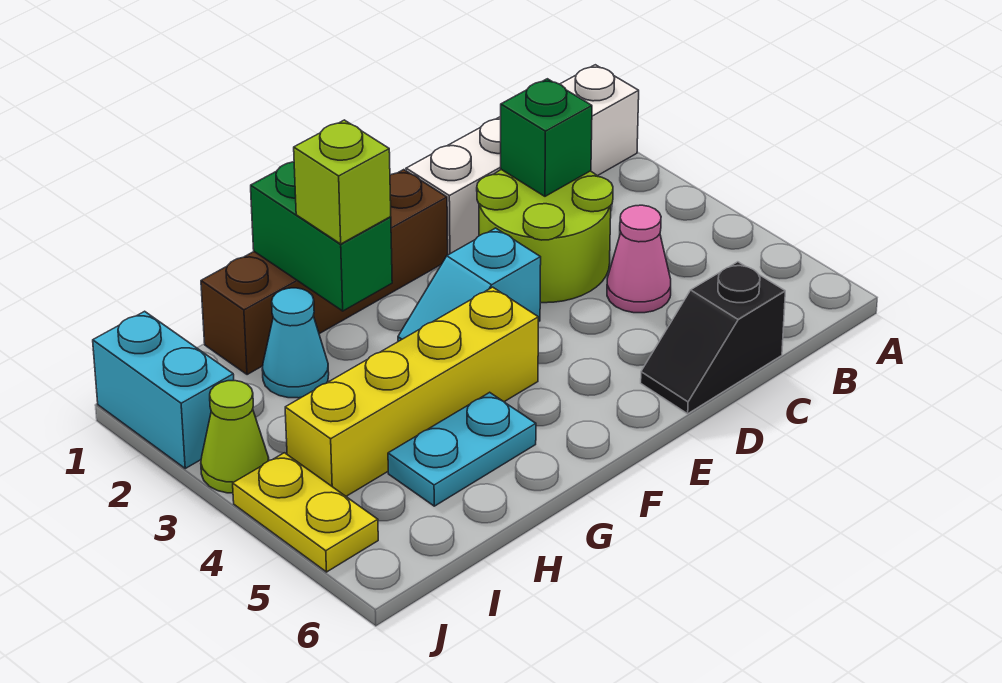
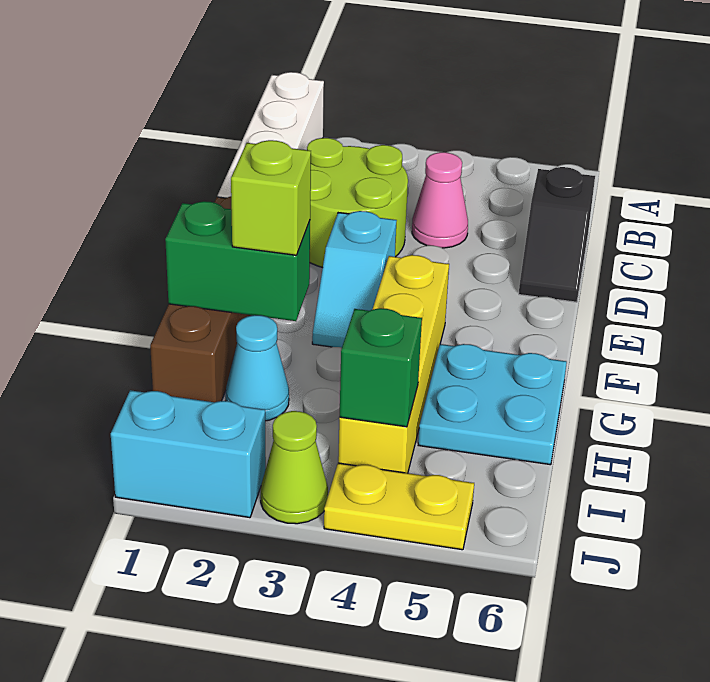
green 1x1 brick [501,79,592,196] -> green 1x1 brick moved to [340,308,422,427]
cyan 1x2 plate [388,392,536,506] -> cyan 2x2 plate [418,344,567,465]

